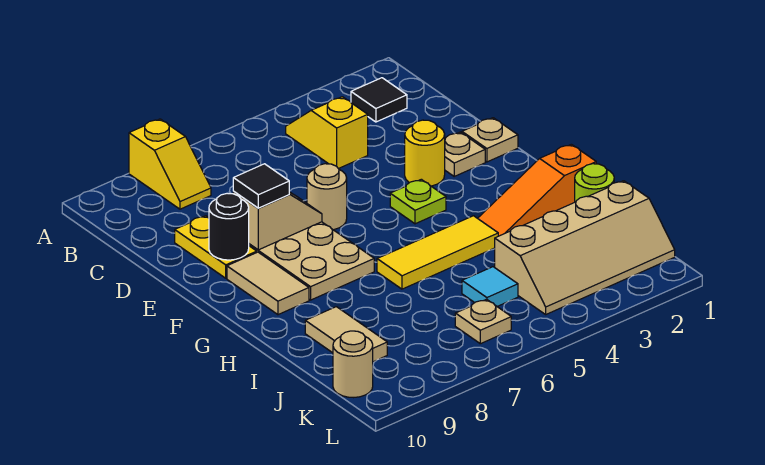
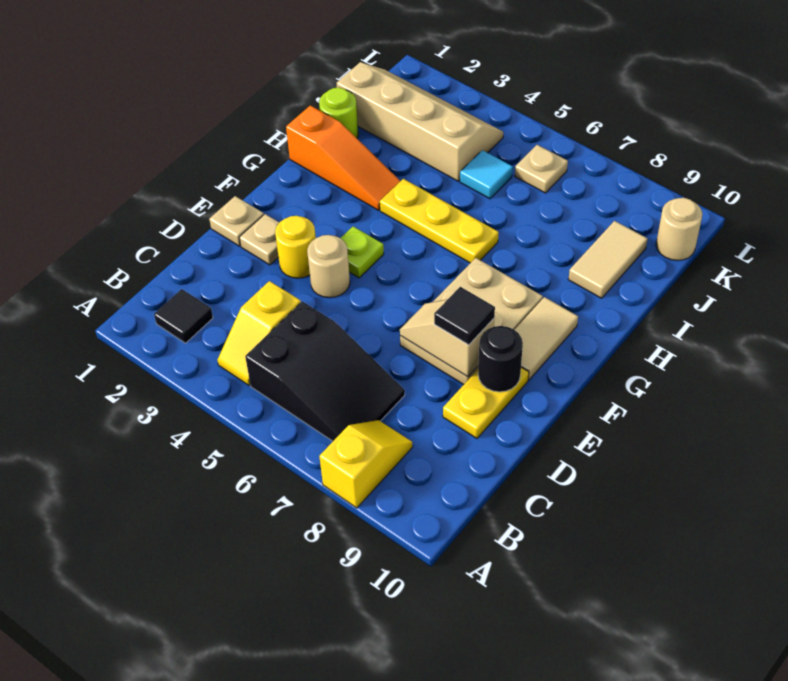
none -> black 2x3 slope [245,301,405,441]
tan 1x1 round brick [307,164,347,230] -> tan 1x1 round brick moved to [307,235,350,298]
yellow 1x3 tile [377,216,498,289] -> yellow 1x3 plate [380,179,499,263]

